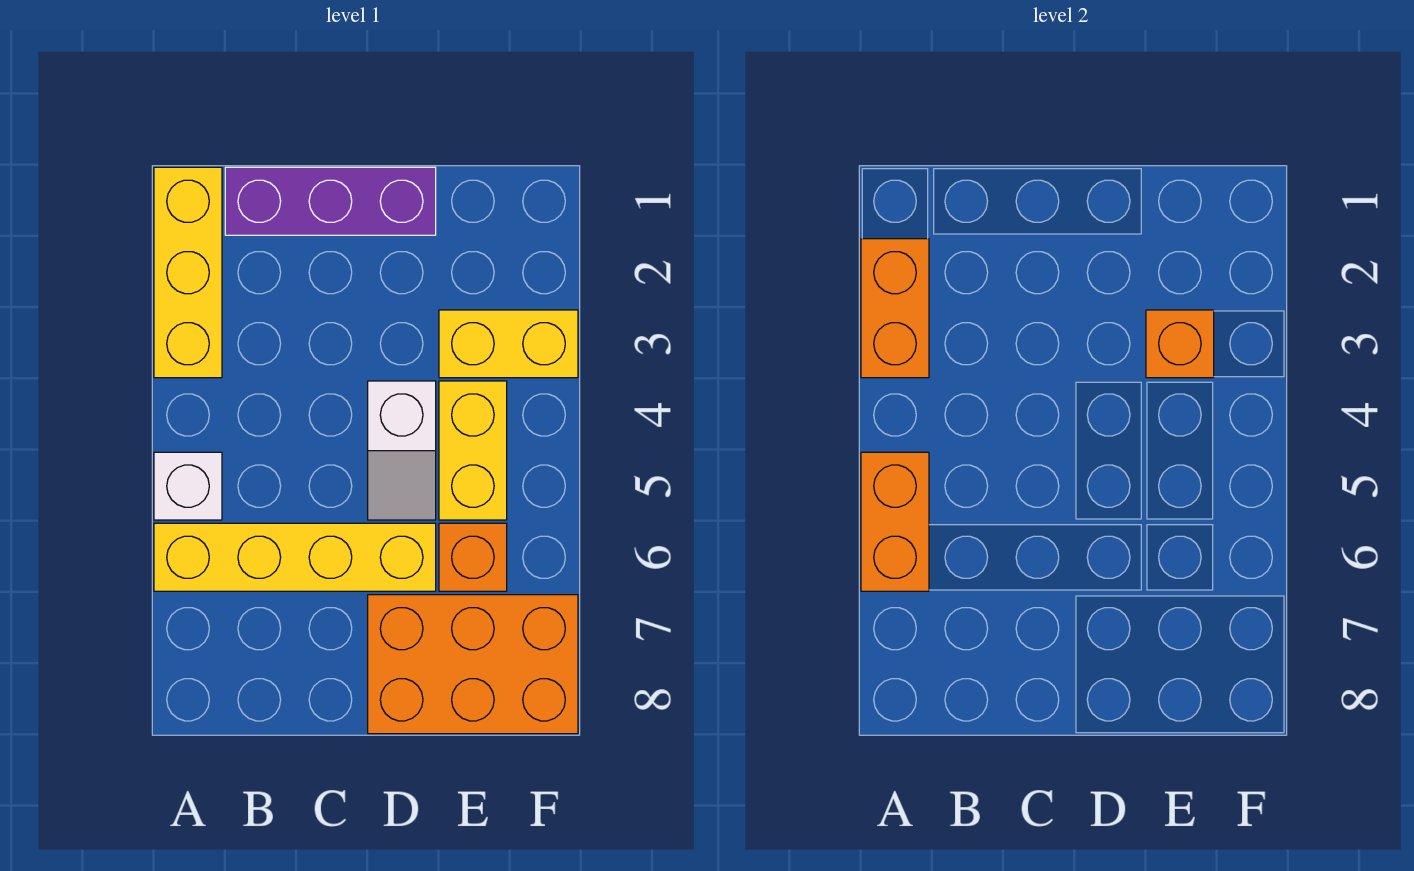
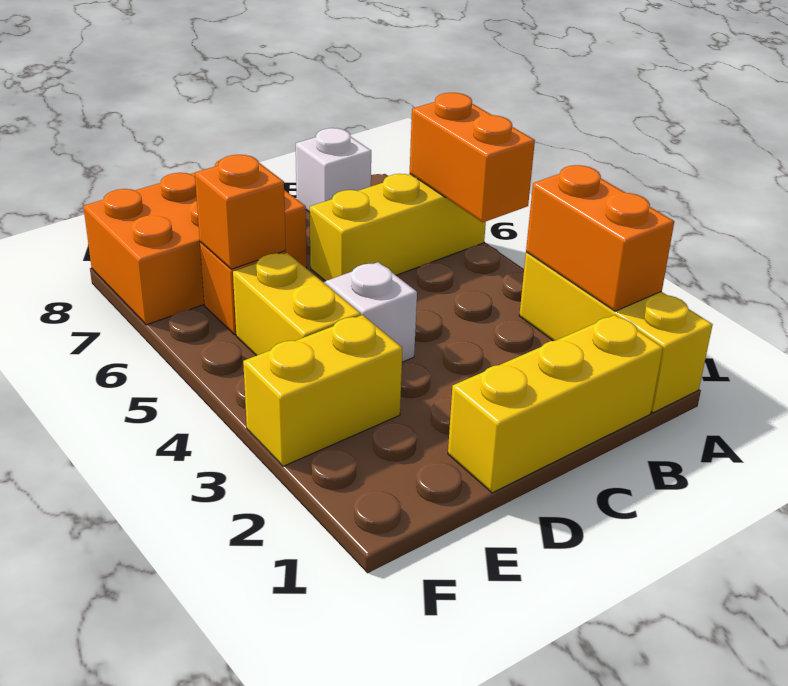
white 1x1 brick [154,452,222,520] -> white 1x1 brick moved to [296,128,371,212]
yellow 1x4 brick [154,523,436,591] -> yellow 1x3 brick [310,174,486,281]
purple 1x3 brick [225,167,436,235] -> yellow 1x3 brick [448,315,663,493]
orange 1x1 brick [1146,310,1214,378] -> orange 1x1 brick moved to [195,155,286,269]

